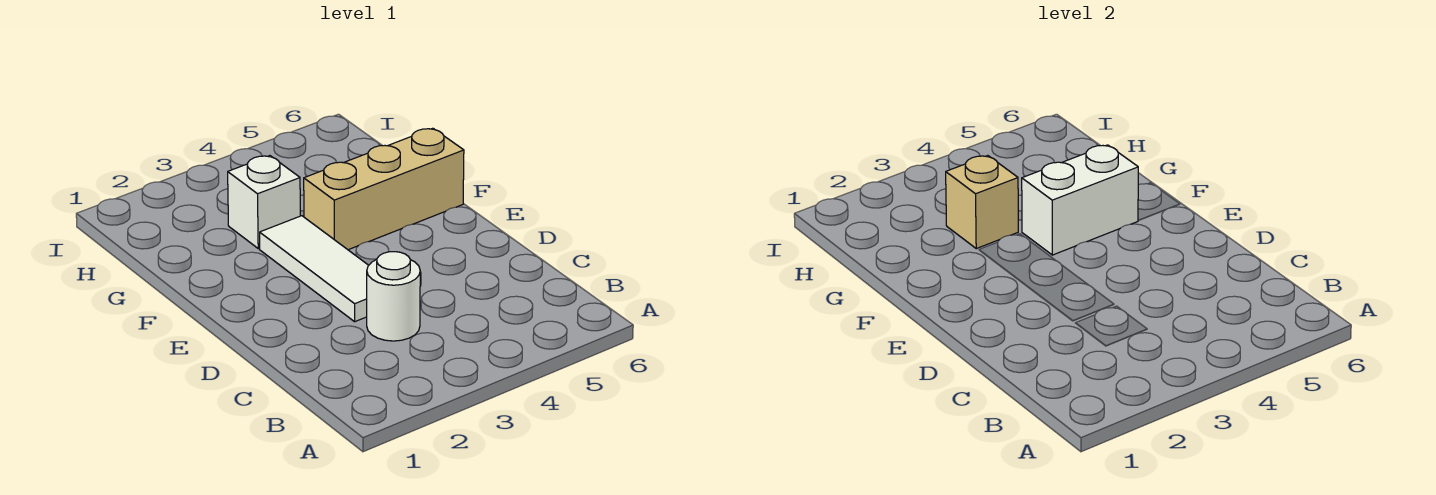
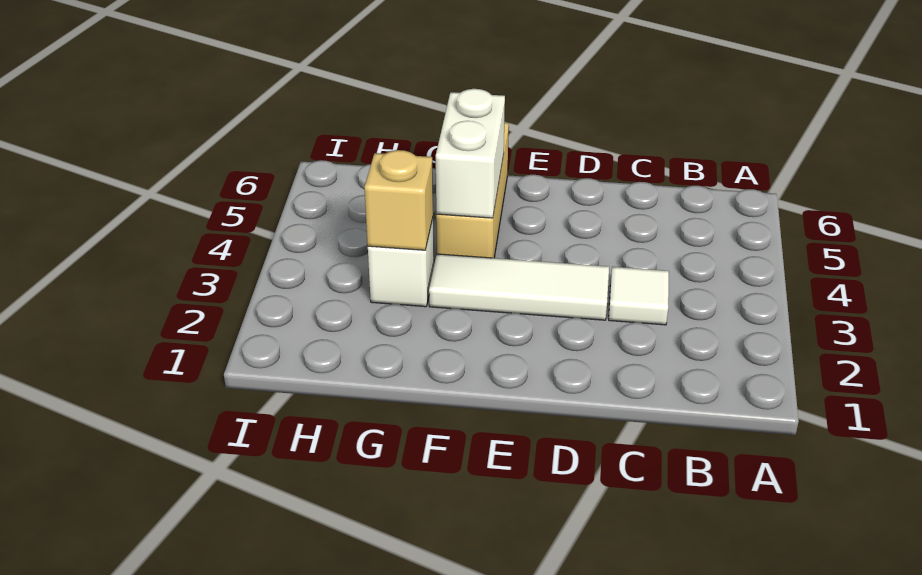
white 1x1 round brick [367,252,420,341] -> white 1x1 tile [609,267,669,325]

